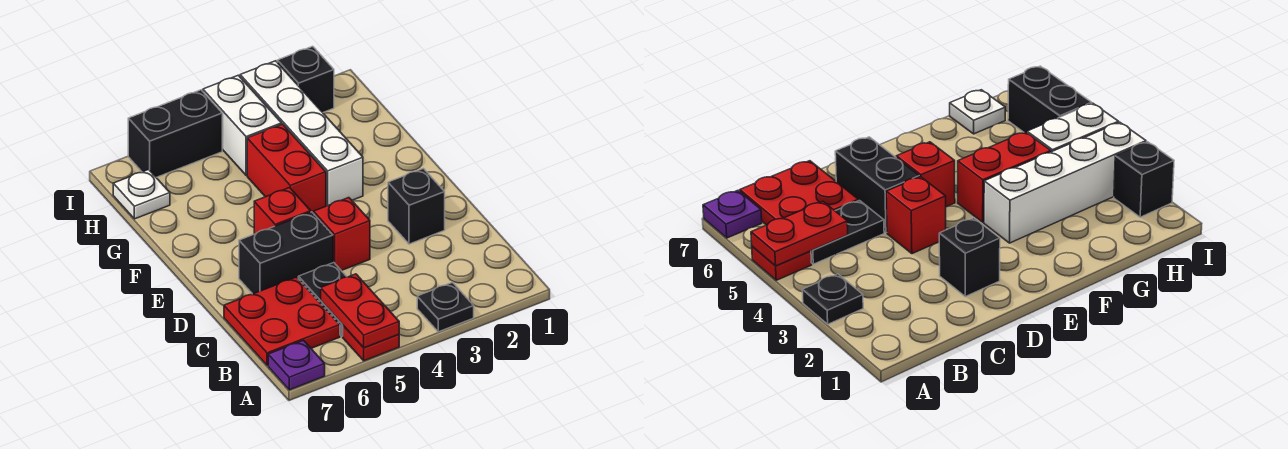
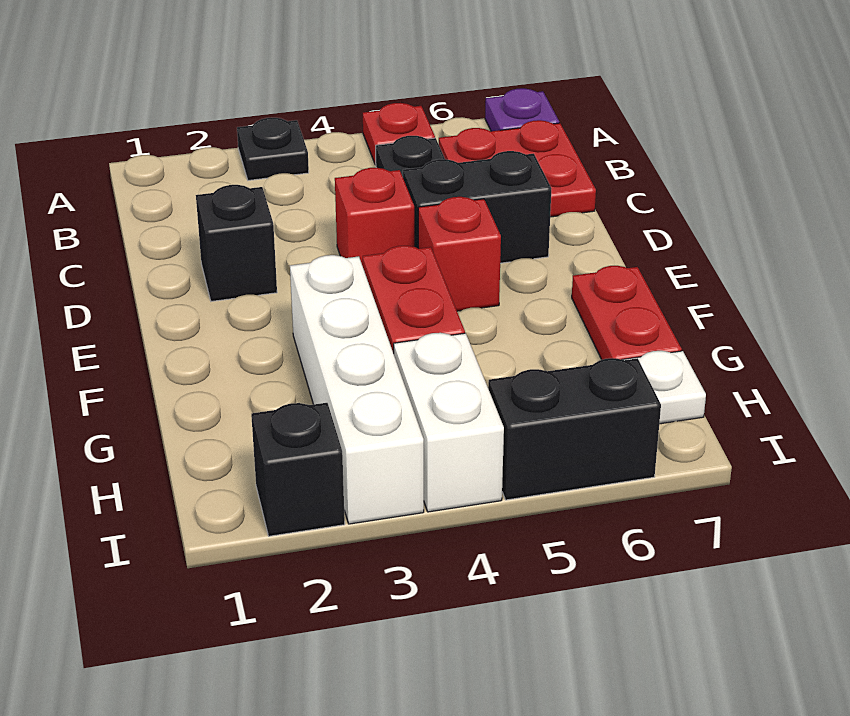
red 1x2 plate [321,274,399,348] -> red 1x2 plate moved to [572,266,682,360]

